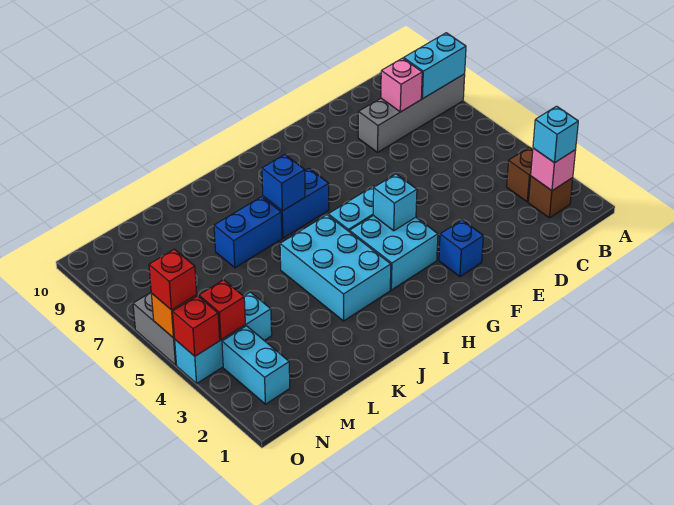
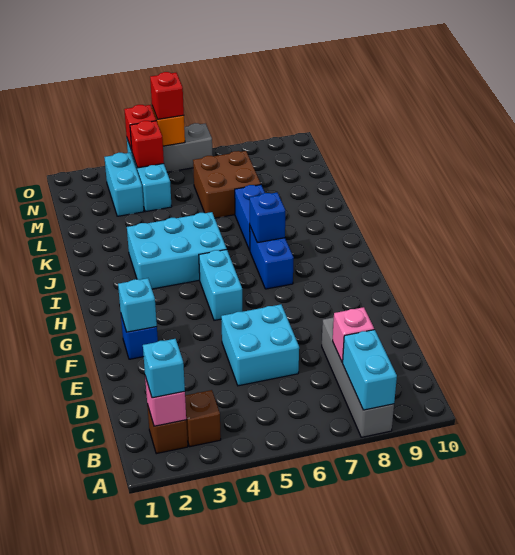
cyan 2x2 brick [350,216,438,290] -> cyan 2x2 brick moved to [221,304,299,386]
cyan 1x1 brick [373,174,417,231] -> cyan 1x1 brick moved to [118,278,157,332]
none -> brown 2x2 brick [193,151,261,218]
cyan 1x2 brick [222,326,290,404] -> cyan 1x2 brick turned to [104,153,144,216]

